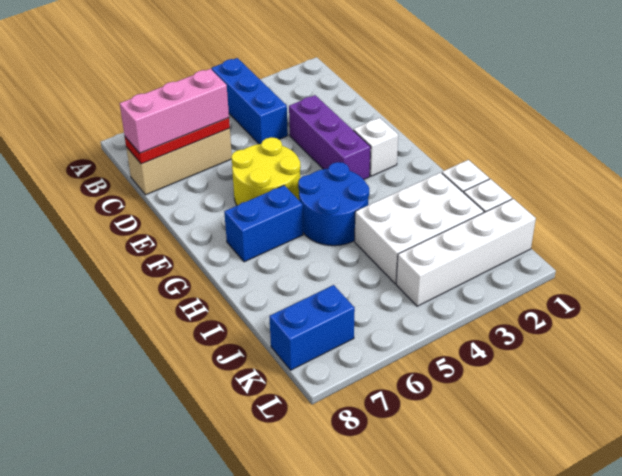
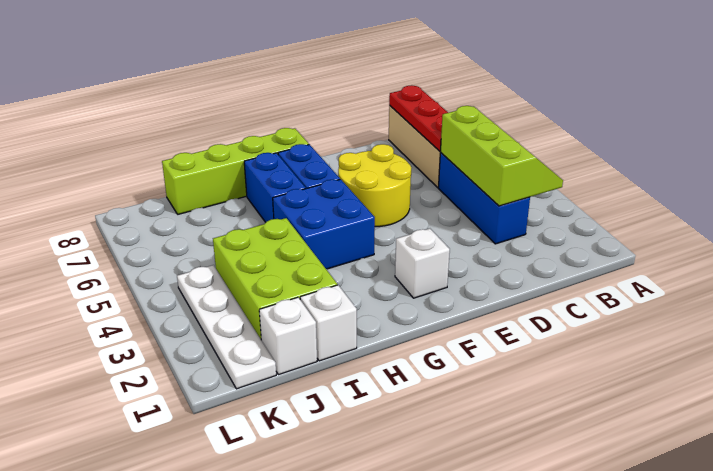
blue 1x3 brick [211,58,288,144] -> blue 1x3 brick turned to [438,153,530,244]
none -> lime 2x3 slope [440,106,563,206]
pink 1x3 brick [120,69,229,153] -> none
purple 1x3 brick [289,95,371,179] -> none
blue 2x2 round brick [298,162,369,246] -> blue 2x2 brick [273,179,375,269]
none -> lime 1x4 brick [162,128,309,214]
white 2x3 brick [355,172,484,284] -> lime 2x3 brick [213,218,337,339]
white 1x4 brick [396,199,536,306] -> white 1x4 plate [177,265,276,389]
blue 1x2 brick [269,285,355,370] -> blue 1x2 brick moved to [244,153,306,222]

